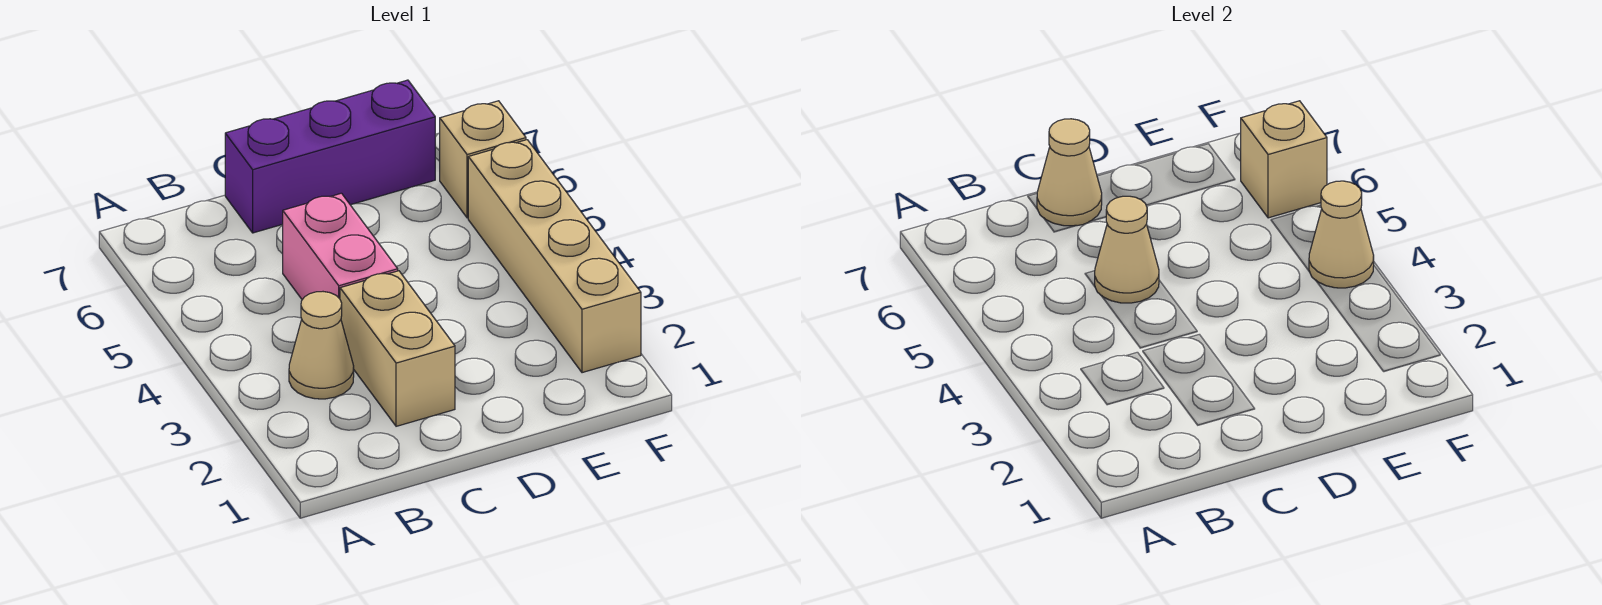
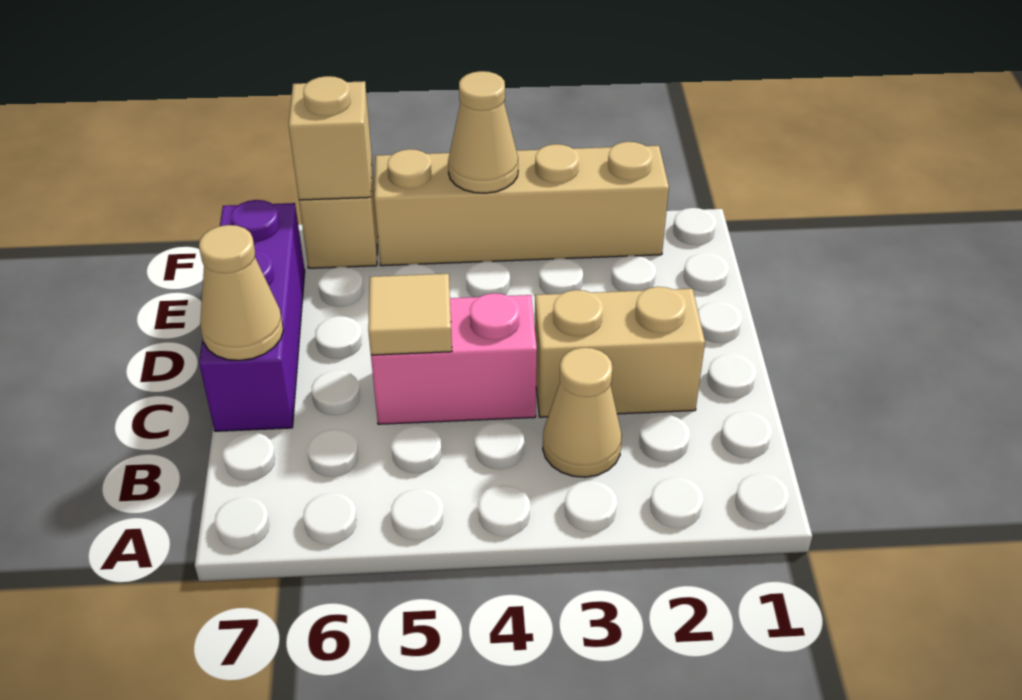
tan 1x1 cone [1095,196,1159,303] -> tan 1x1 tile [368,274,452,355]

